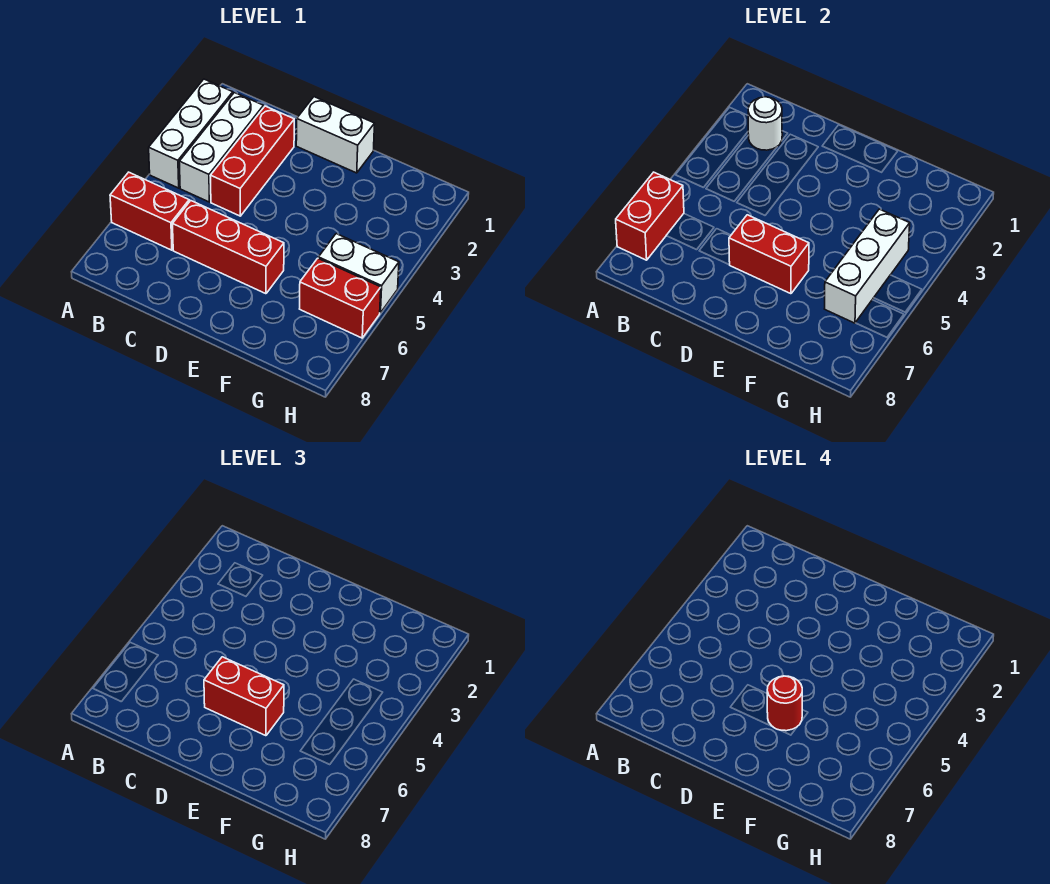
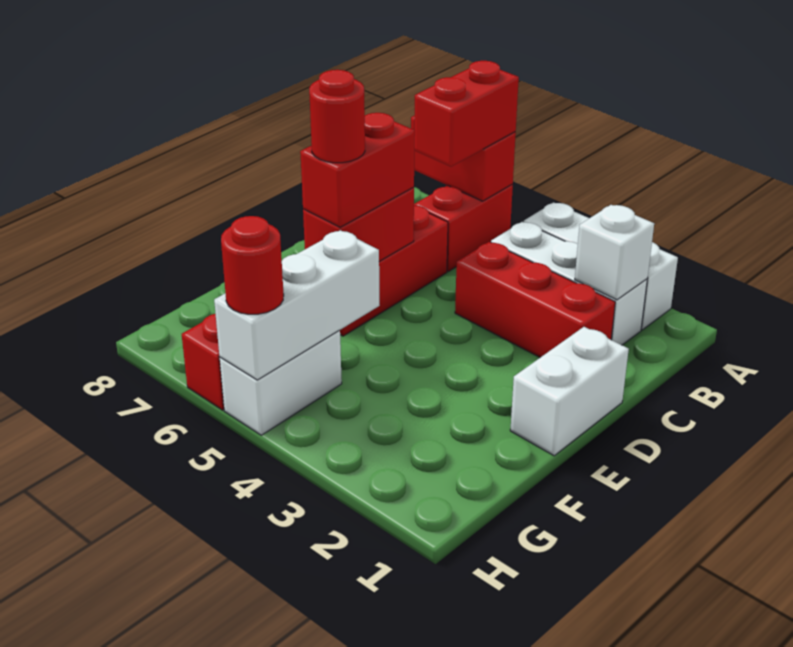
none -> red 1x2 brick [414,61,519,167]
white 1x1 round brick [748,97,782,150] -> white 1x1 brick [575,205,654,300]
white 1x3 brick [825,209,910,323] -> white 1x3 brick turned to [214,230,380,380]
none -> red 1x1 round brick [221,216,284,314]

